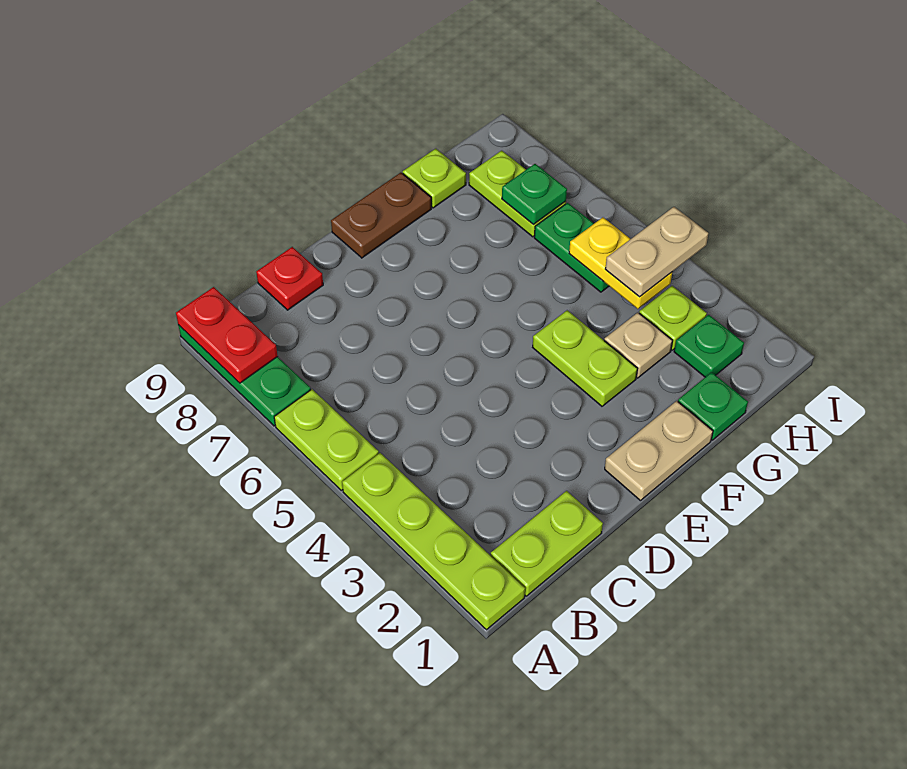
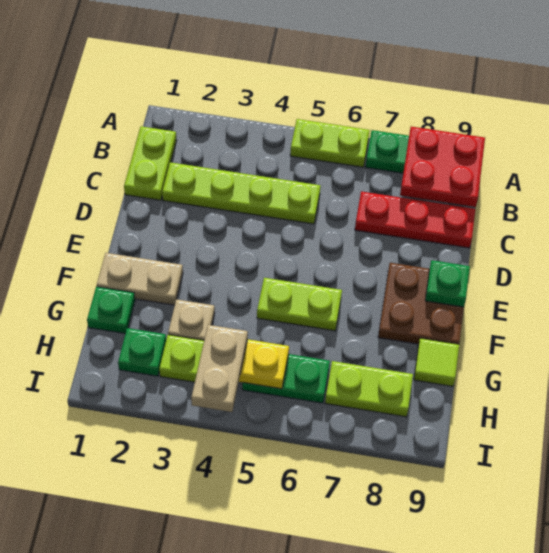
lime 1x4 plate [342,453,525,630] -> lime 1x4 plate moved to [162,162,321,224]
red 1x2 plate [176,287,278,383] -> red 2x2 plate [400,127,485,207]
red 1x1 plate [256,247,323,310] -> red 1x3 plate [355,192,475,248]
tan 1x2 plate [605,401,713,501] -> tan 1x2 plate turned to [97,253,183,305]
brown 1x2 plate [331,173,431,258] -> brown 2x2 plate [378,263,464,344]
lime 1x2 plate [533,310,637,406] -> lime 1x2 plate moved to [257,278,342,331]
lime 1x1 plate [403,149,466,208] -> lime 1x1 tile [414,338,459,386]
green 1x1 plate [502,164,567,224] -> green 1x1 plate moved to [425,260,470,307]

